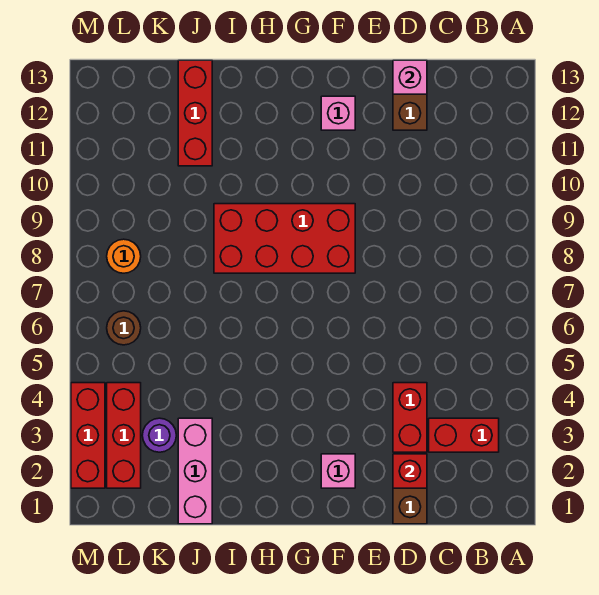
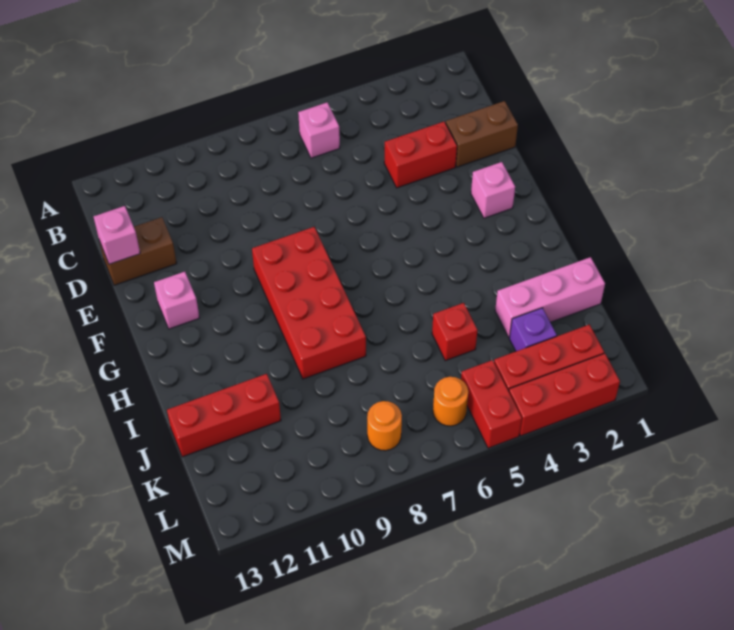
red 1x2 brick [429,418,499,452] -> red 1x2 brick moved to [461,360,522,448]
none -> pink 1x1 brick [298,102,340,158]
red 1x1 brick [393,454,427,488] -> red 1x1 brick moved to [432,303,478,361]
purple 1x1 round brick [142,418,176,452] -> purple 1x1 brick [509,308,557,351]
brown 1x1 round brick [107,311,141,345] -> orange 1x1 round brick [433,377,468,426]

